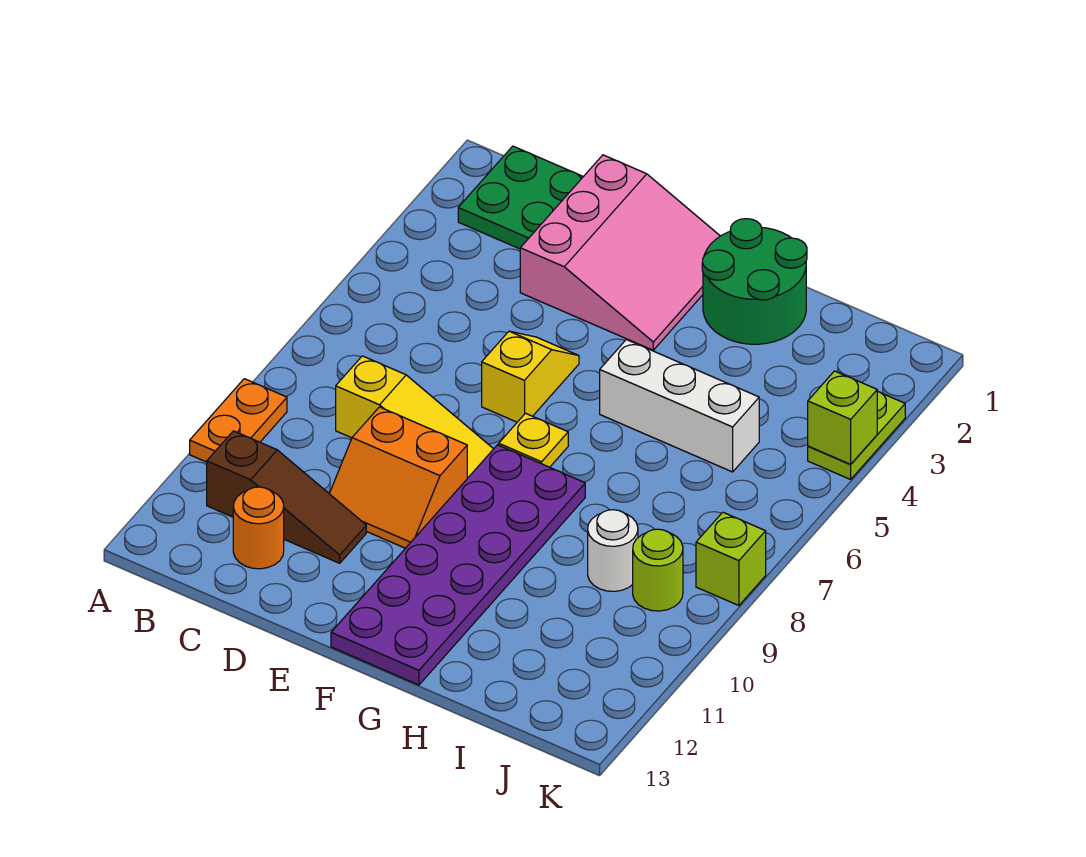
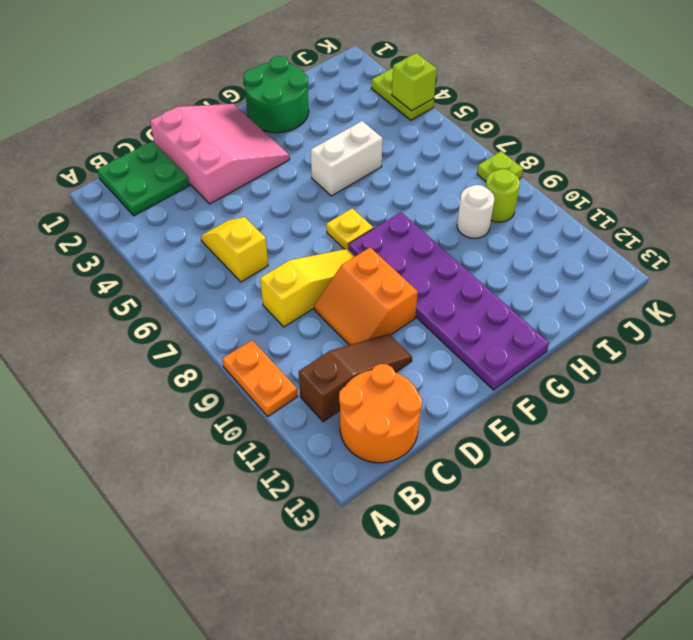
orange 1x1 round brick [233,487,284,569] -> orange 2x2 round brick [339,364,422,463]
orange 2x2 slope [329,407,467,548] -> orange 2x2 slope turned to [314,248,418,345]
yellow 1x2 slope [482,331,579,422] -> yellow 1x2 slope moved to [201,217,268,282]
white 1x3 brick [600,340,759,472] -> white 1x2 brick [311,121,383,196]
lime 1x1 brick [696,512,766,606] -> lime 1x1 plate [477,151,523,181]

